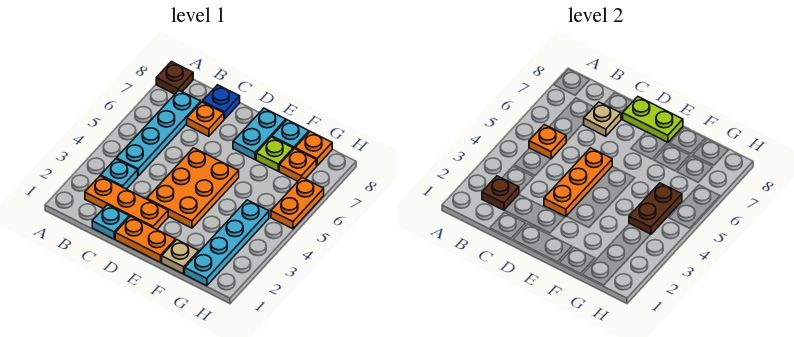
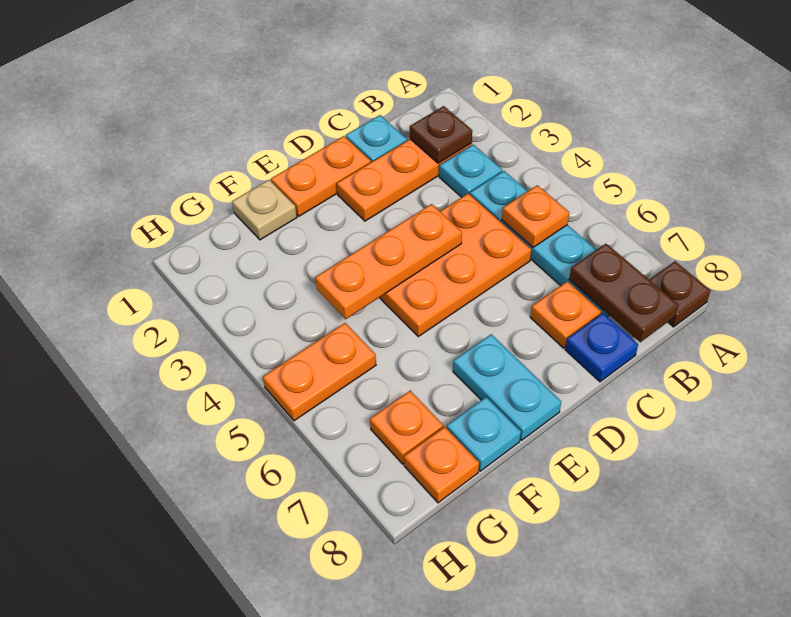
tan 1x1 plate [584,102,621,136] -> none
orange 2x3 plate [147,148,239,228] -> orange 2x3 plate turned to [379,194,531,336]
orange 1x3 plate [544,148,612,216] -> orange 1x3 plate turned to [315,204,462,319]
lime 1x2 plate [623,97,683,143] -> none
lime 1x1 plate [256,137,293,171] -> none
cyan 1x4 plate [185,200,269,286] -> none
brown 1x2 plate [629,183,682,234] -> brown 1x2 plate moved to [569,244,678,342]
orange 1x2 plate [271,178,324,229] -> orange 1x2 plate turned to [263,323,376,421]

